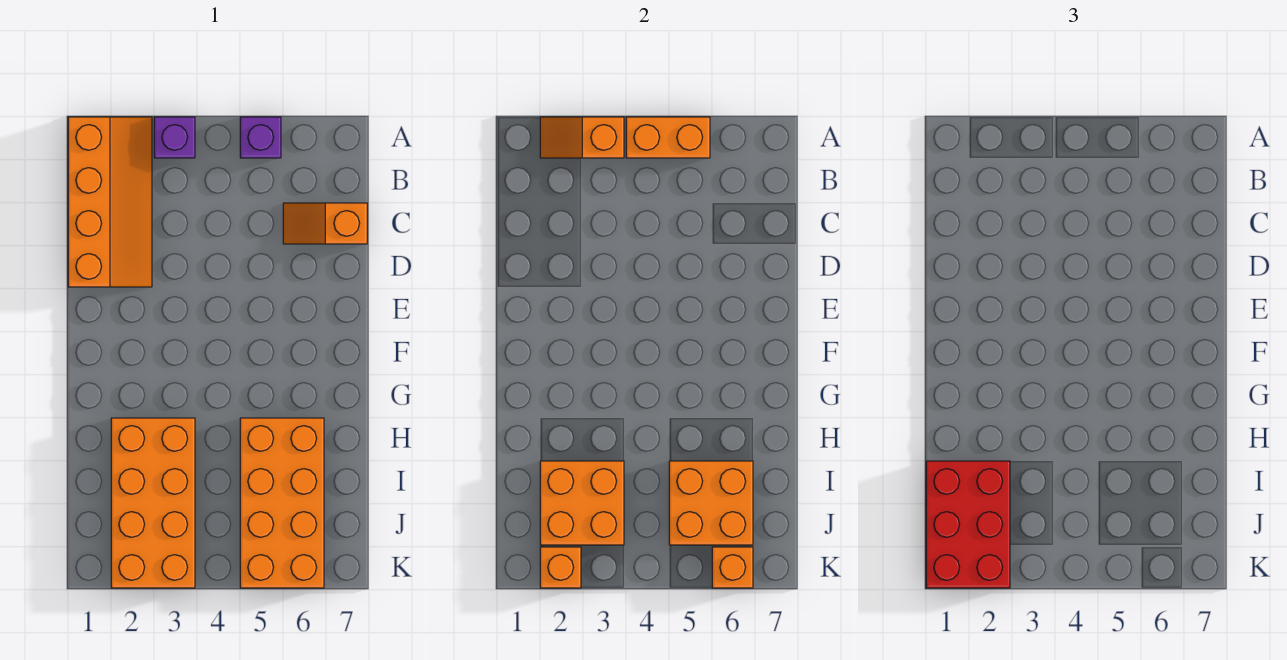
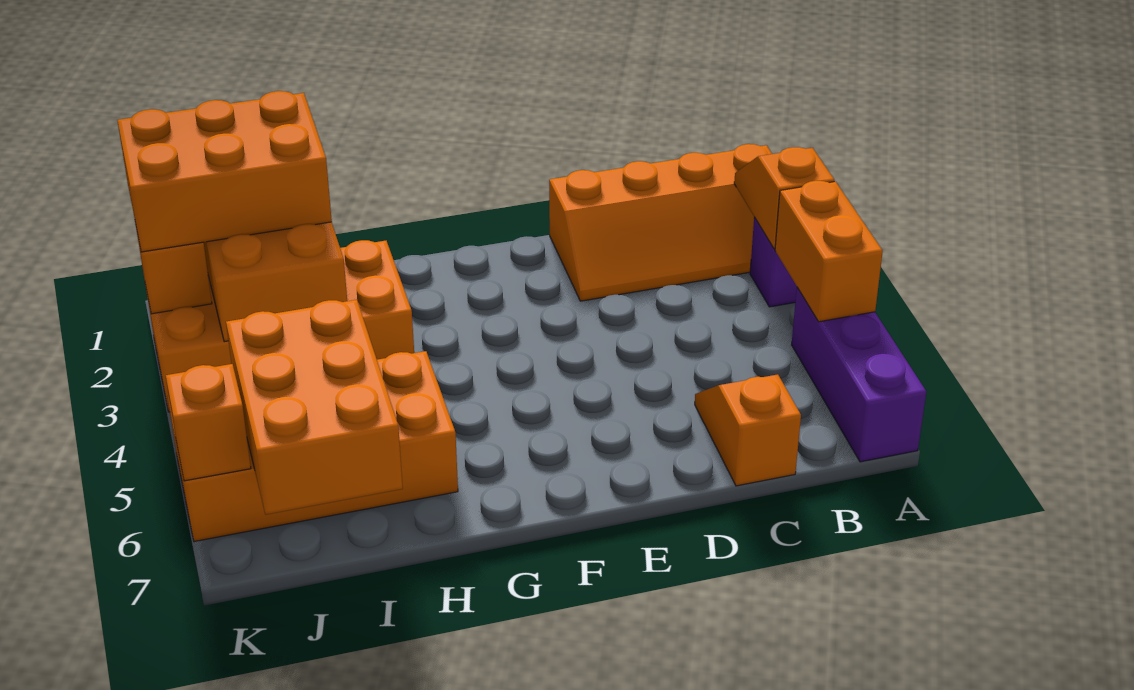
purple 1x1 brick [240,117,281,158] -> purple 1x3 brick [792,287,926,462]
red 2x3 brick [926,461,1010,588] -> orange 2x3 brick [117,91,332,252]
orange 2x2 brick [669,461,753,545] -> orange 2x3 brick [226,300,403,515]

